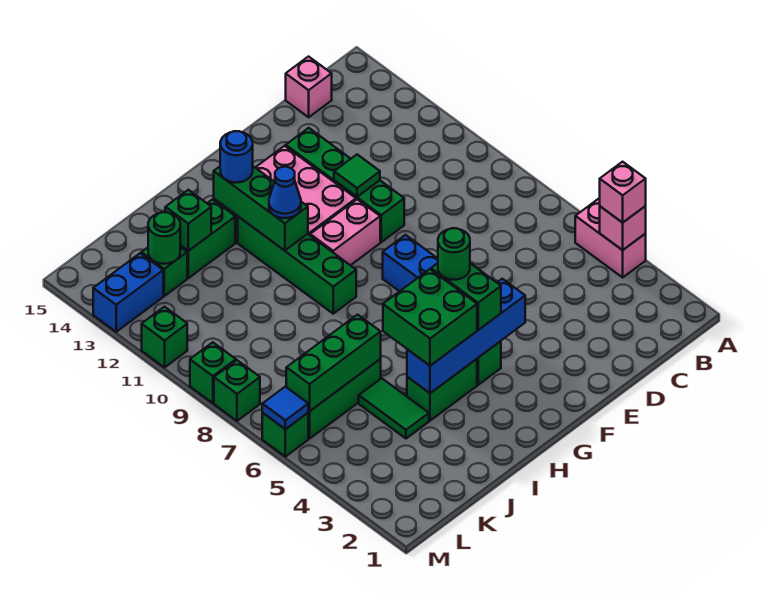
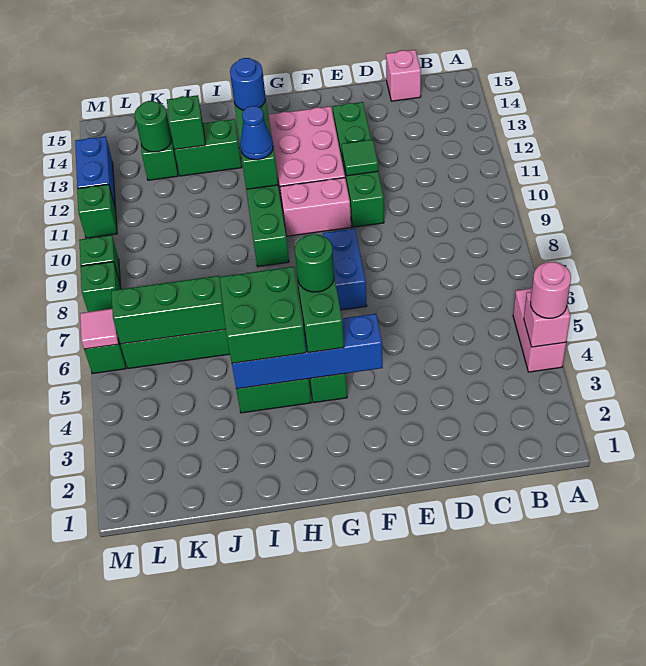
pink 1x1 brick [600,162,646,223] -> pink 1x1 round brick [531,262,571,318]
green 1x2 tile [359,378,429,438] -> none
blue 1x2 brick [93,253,163,332] -> blue 1x2 brick turned to [75,136,116,208]
blue 1x1 tile [262,387,308,429] -> pink 1x1 tile [80,309,119,349]

